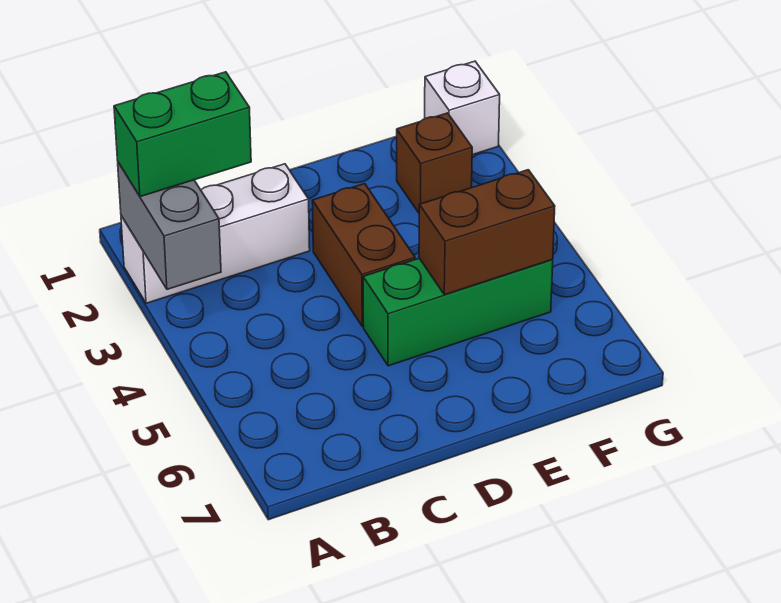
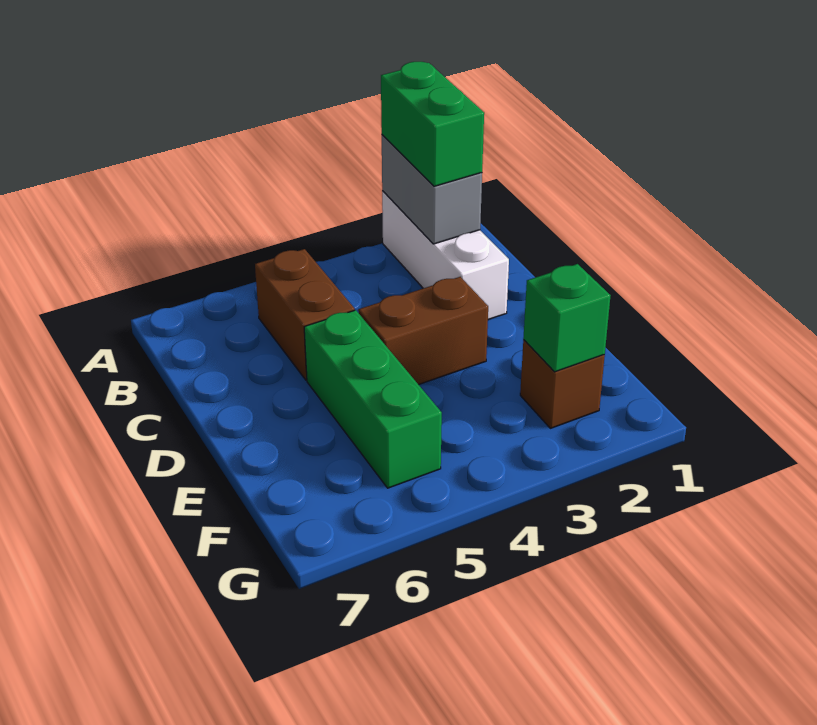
grey 1x2 brick [118,162,221,289] -> grey 1x2 brick turned to [382,135,482,244]
brown 1x2 brick [419,170,555,295] -> brown 1x2 brick moved to [255,249,355,380]
none -> green 1x1 brick [523,264,610,372]
white 1x1 brick [425,61,500,155] -> none

